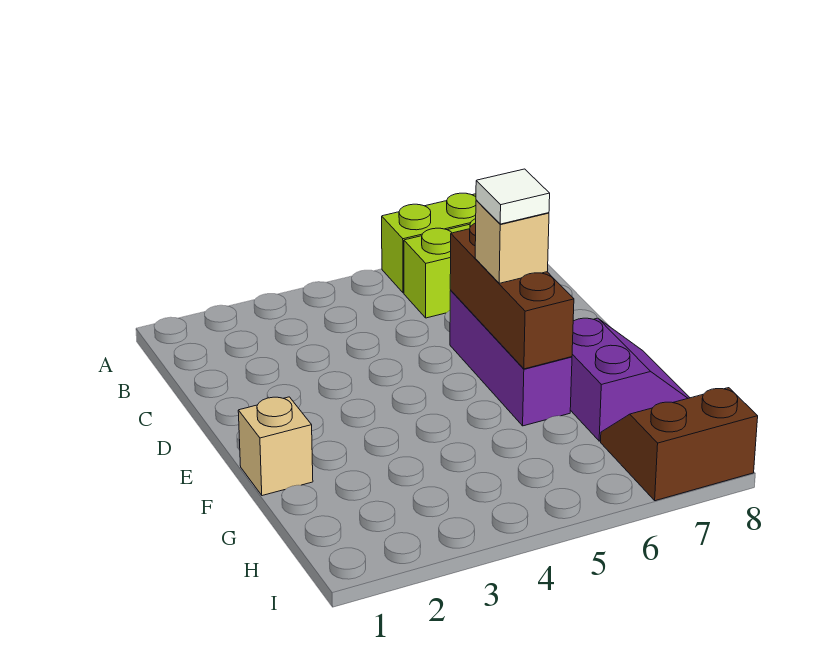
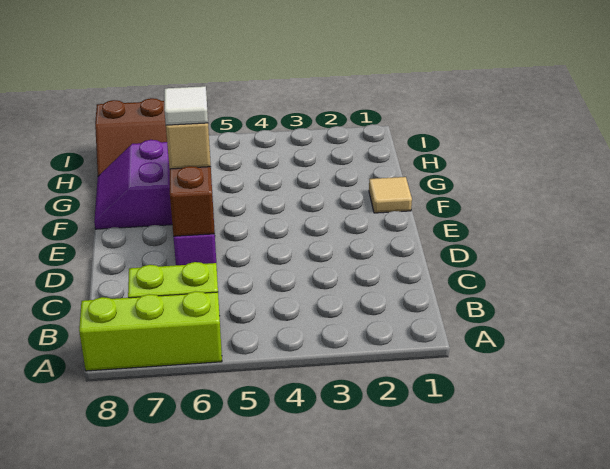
tan 1x1 brick [238,397,313,496] -> tan 1x1 tile [369,177,412,213]

